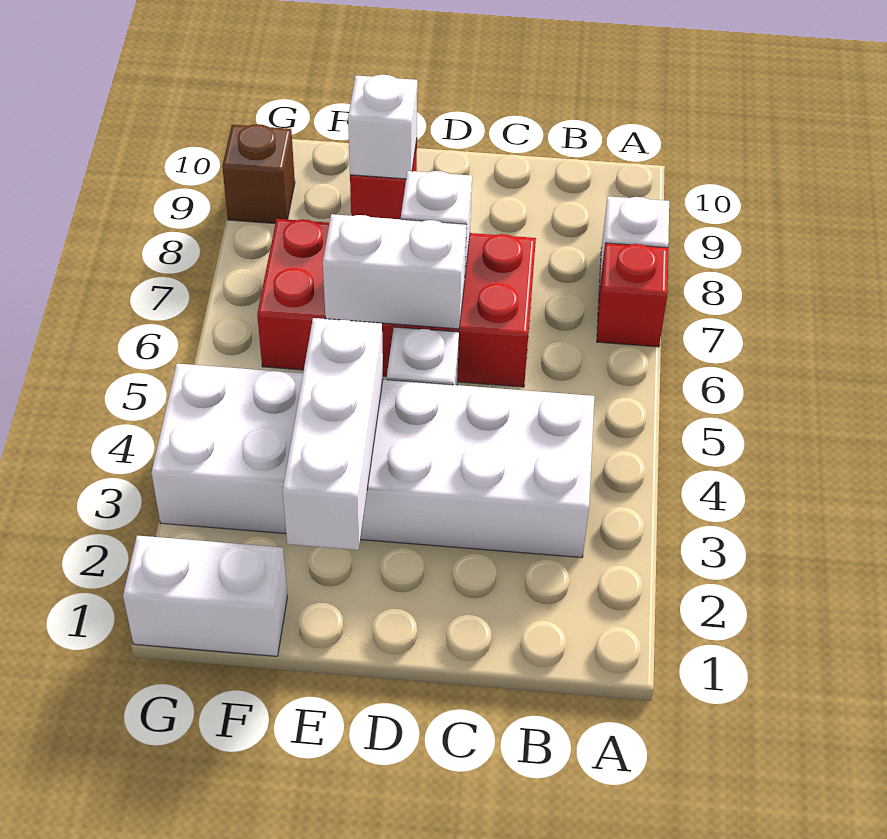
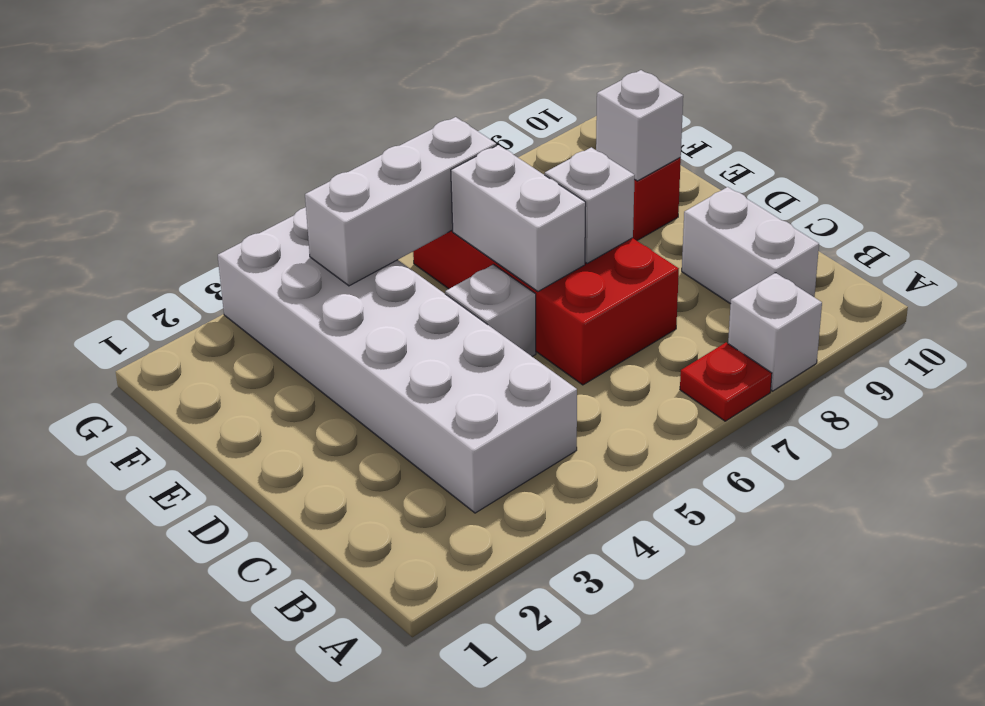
red 1x1 brick [597,243,668,347] -> red 1x1 plate [680,343,772,421]
white 1x3 brick [283,318,383,550] -> white 1x3 brick moved to [305,117,496,286]
white 1x2 brick [123,536,287,656] -> white 1x2 brick moved to [682,187,819,304]
brown 1x1 brick [222,124,295,223] -> none

